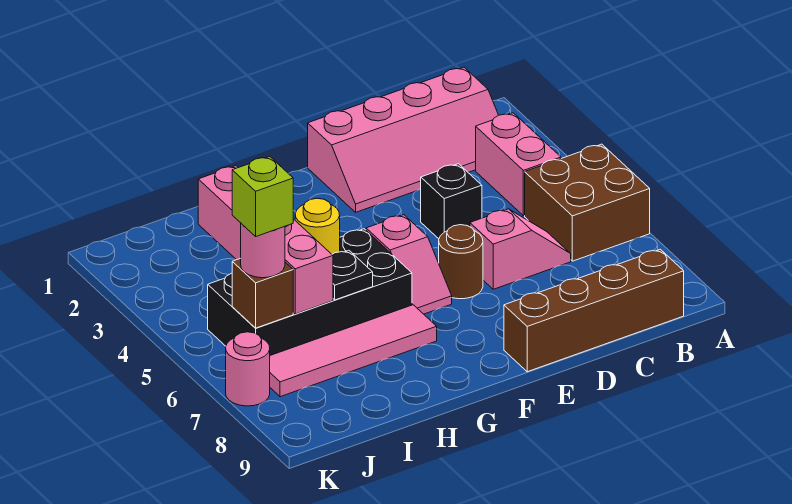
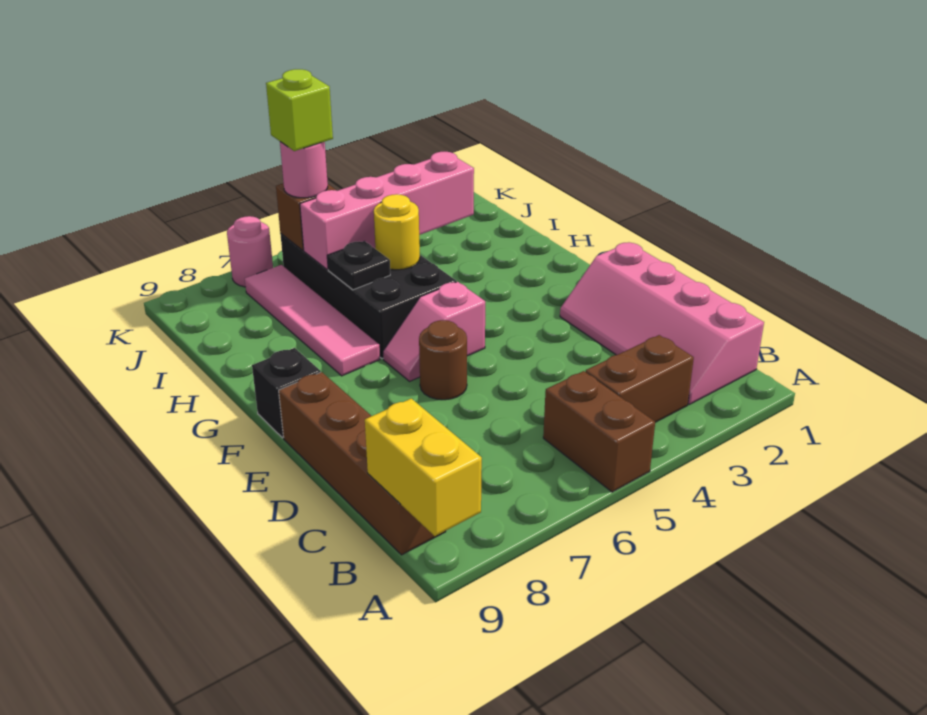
brown 2x2 brick [525,144,650,261] -> brown 1x2 brick [543,371,655,492]
none -> yellow 1x2 brick [365,399,482,536]
pink 1x2 brick [476,113,561,216] -> brown 1x2 brick [586,335,694,422]
pink 1x2 slope [470,209,571,289] -> none
black 1x1 brick [421,164,482,239] -> black 1x1 brick moved to [252,348,321,438]

